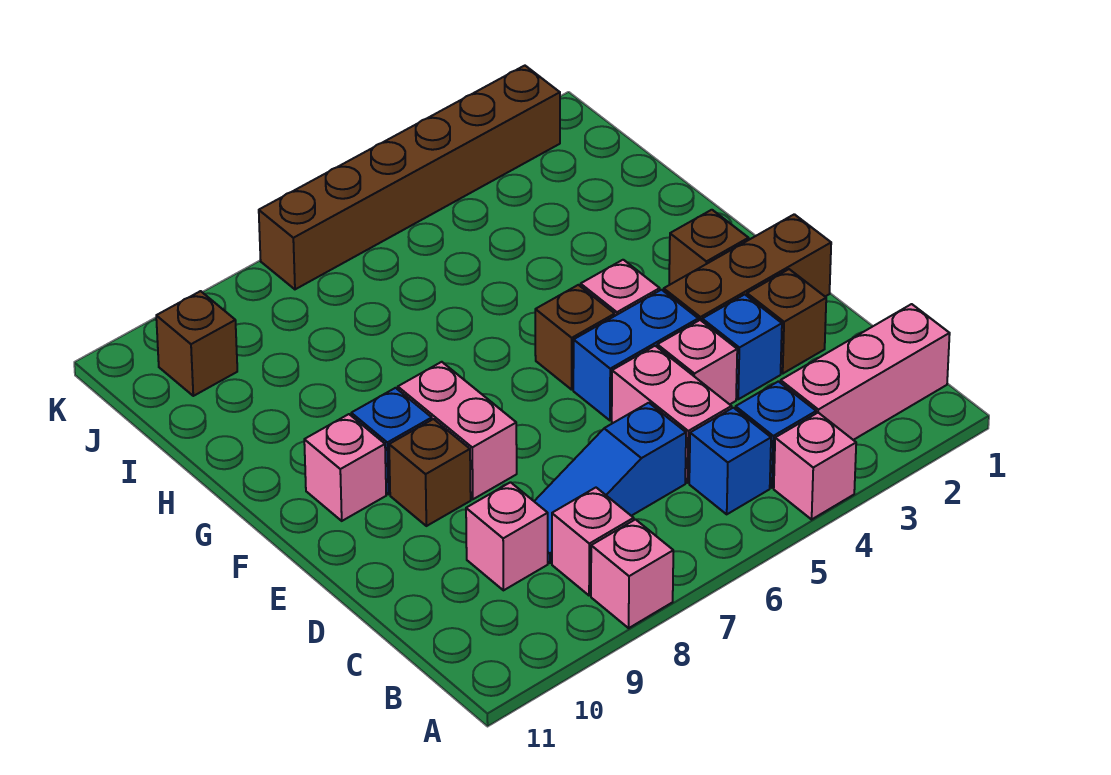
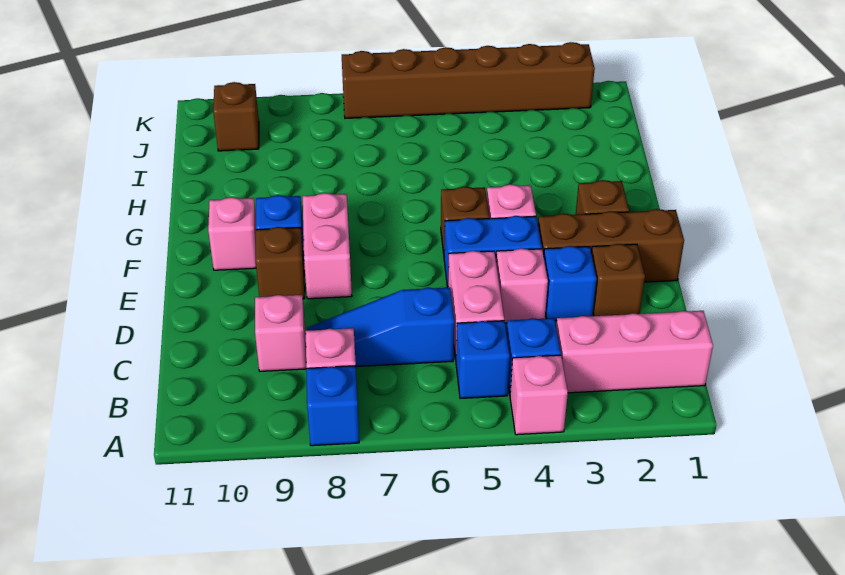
pink 1x1 brick [591,519,673,628] -> blue 1x1 brick [306,366,359,446]

